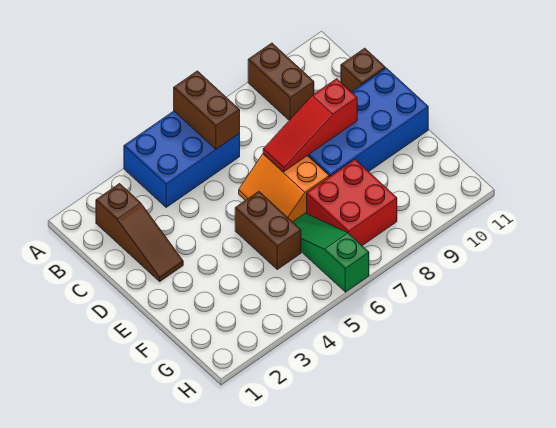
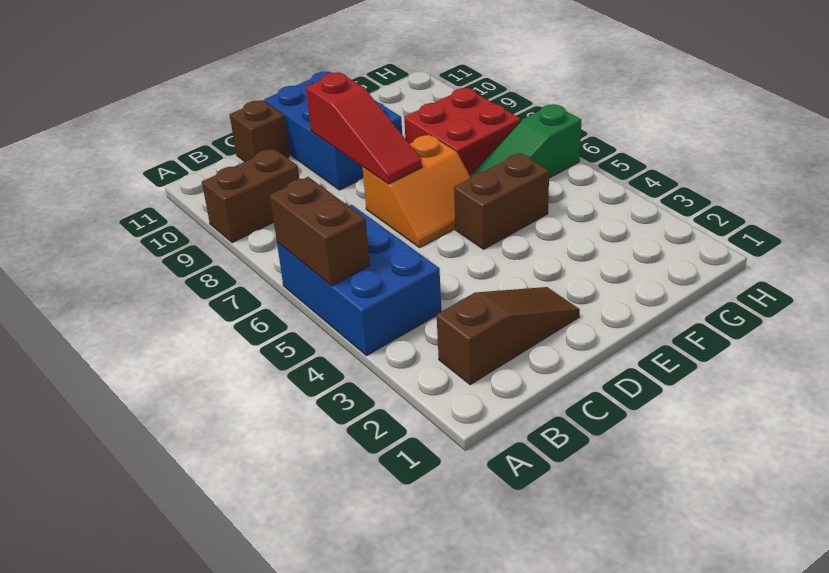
brown 1x2 brick [174,71,240,149] -> brown 1x2 brick turned to [270,177,370,286]
blue 2x4 brick [308,68,428,177] -> blue 2x3 brick [264,72,402,190]

